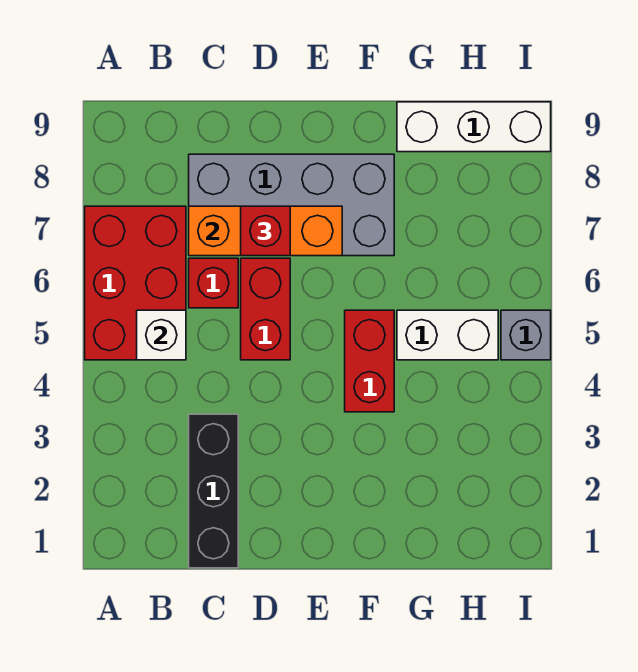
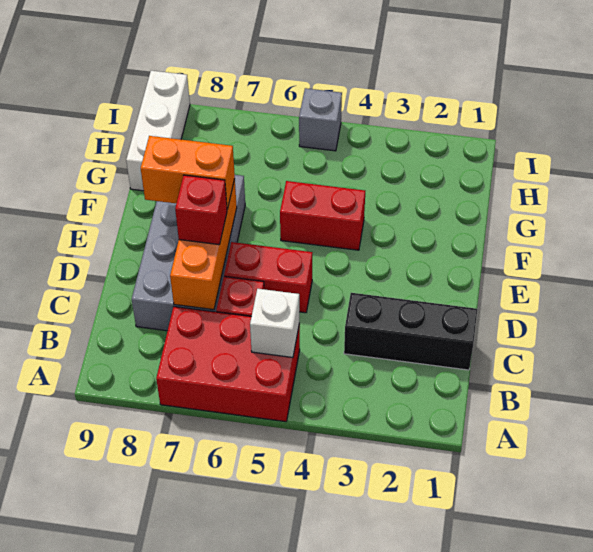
none -> orange 1x2 brick [141,136,235,209]
white 1x2 brick [397,310,498,360] -> none

